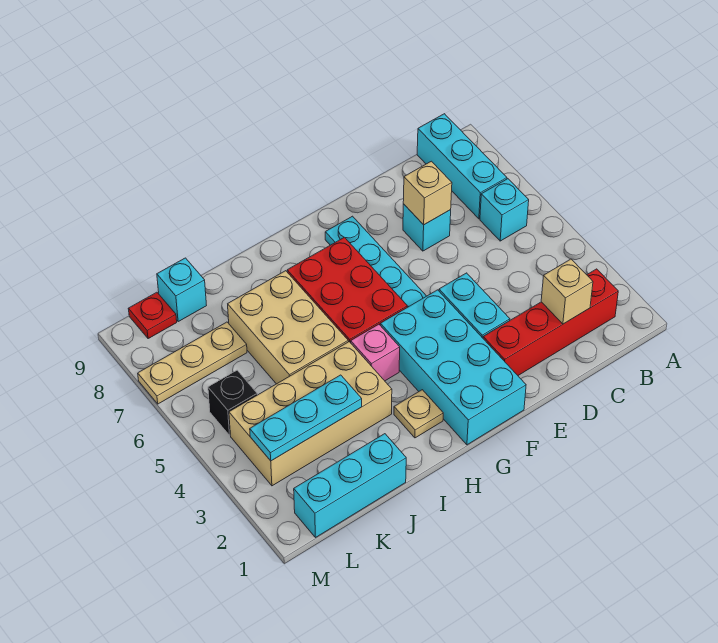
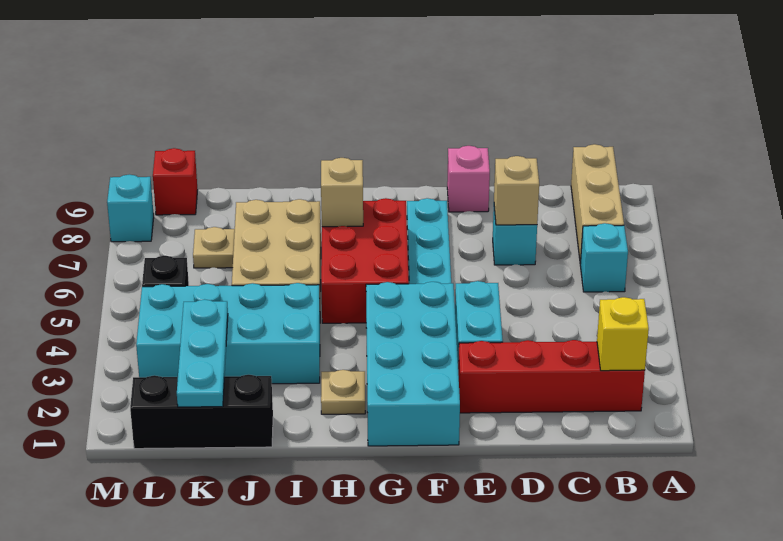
none -> yellow 1x1 brick [597,297,649,371]
cyan 1x3 brick [417,114,507,219] -> tan 1x3 brick [571,144,624,264]
tan 1x1 brick [541,259,593,324] -> tan 1x1 brick moved to [321,158,363,227]
pink 1x1 brick [351,324,400,381] -> pink 1x1 brick moved to [447,146,490,212]
tan 2x4 brick [229,342,392,486] -> cyan 2x4 brick [136,283,320,384]
cyan 1x3 brick [294,434,406,538] -> black 1x3 brick [130,375,273,449]
cyan 1x3 plate [250,375,362,461] -> cyan 1x3 plate turned to [177,299,228,407]
tan 1x3 plate [138,322,247,404] -> tan 1x1 plate [193,227,235,268]
cyan 1x1 brick [157,258,207,322] -> cyan 1x1 brick moved to [107,174,154,242]
red 1x1 plate [128,292,177,339] -> red 1x1 brick [153,148,198,215]

